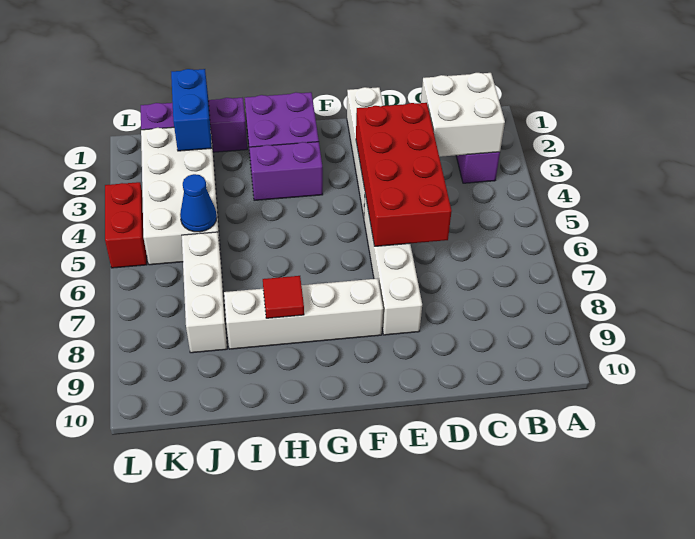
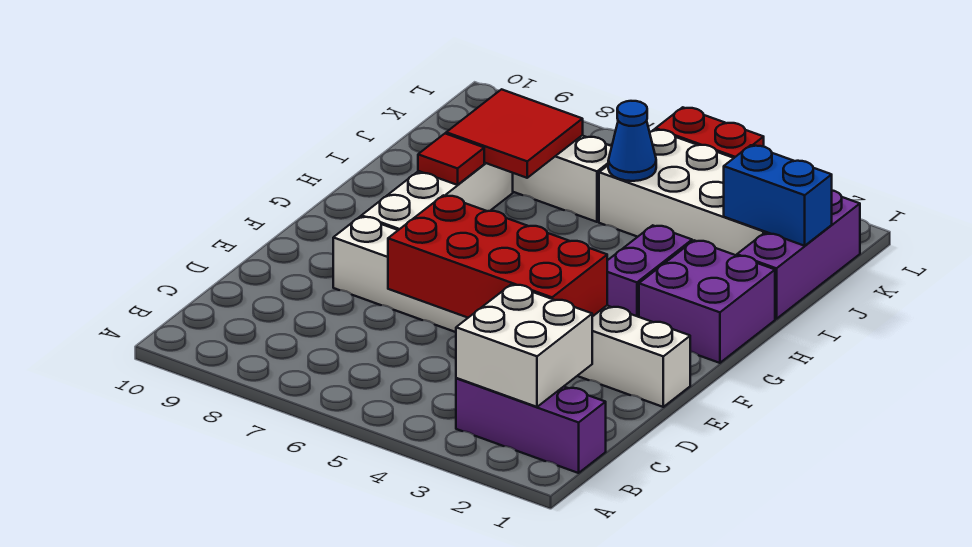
none -> red 2x2 tile [446,89,583,178]

